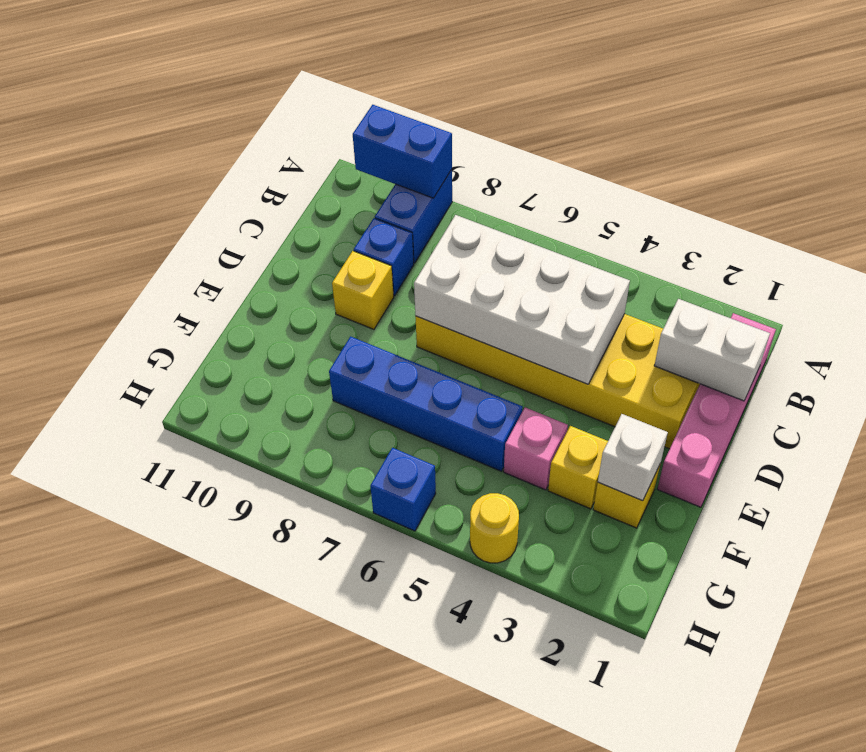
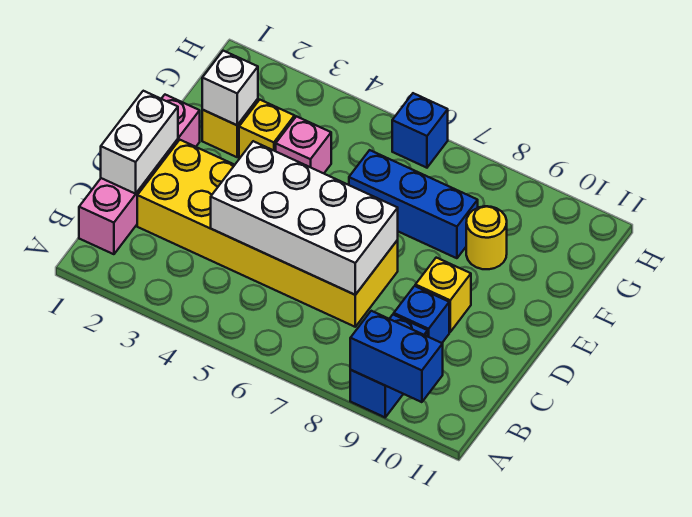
white 1x2 brick [654,299,770,401] -> white 1x2 brick turned to [101,91,178,194]
blue 1x4 brick [329,337,523,471] -> blue 1x3 brick [349,150,478,258]
yellow 1x1 round brick [470,493,519,563] -> yellow 1x1 round brick moved to [466,206,507,269]

